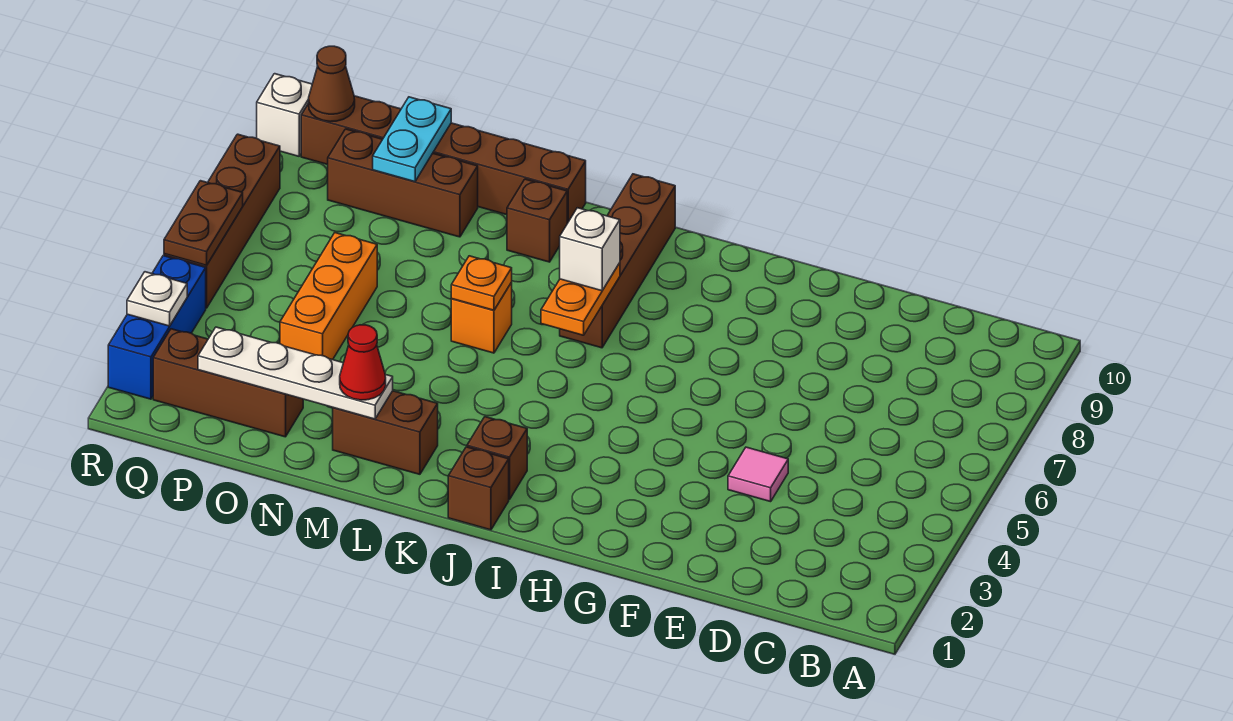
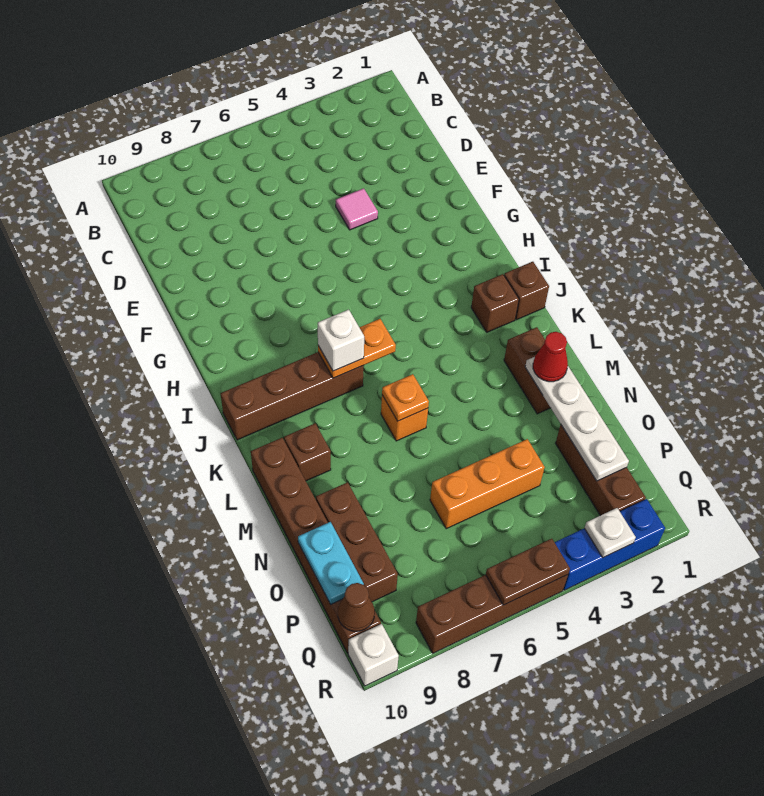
cyan 1x2 plate [373,97,451,182] -> cyan 1x2 plate turned to [298,522,364,604]

